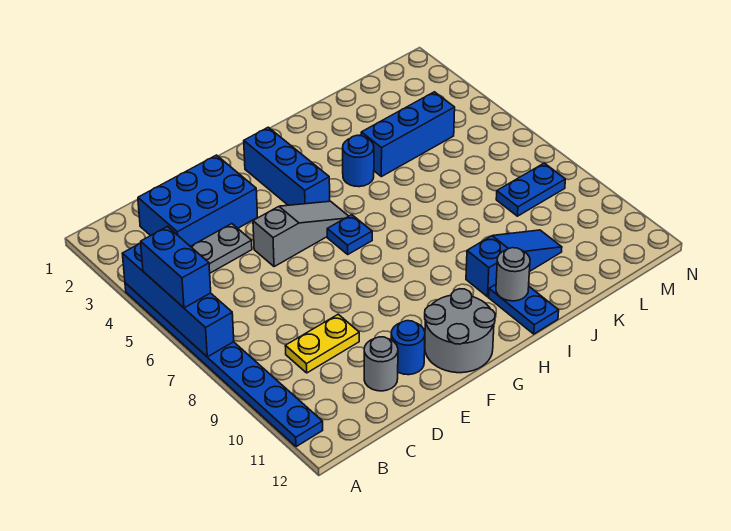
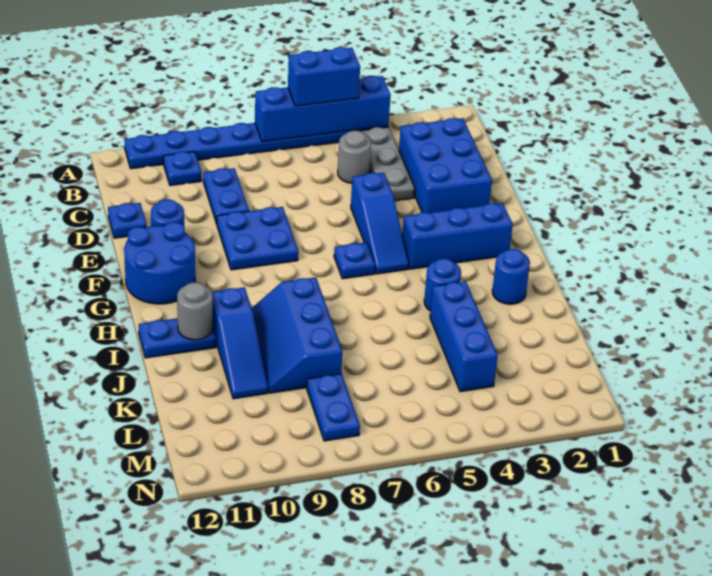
none -> blue 1x1 plate [164,152,201,186]
yellow 1x2 plate [285,314,359,373] -> blue 1x2 plate [203,168,249,224]
grey 1x1 round brick [364,337,398,391] -> grey 1x1 round brick moved to [338,130,371,183]
none -> blue 1x1 plate [108,203,147,238]
grey 1x3 slope [253,201,348,267] -> blue 1x3 slope [351,173,409,274]
none -> blue 2x2 plate [217,207,298,270]
grey 2x2 round brick [425,289,495,373] -> blue 2x2 round brick [124,222,195,304]
none -> blue 1x1 round brick [492,249,530,304]
none -> blue 2x3 slope [252,277,342,393]

